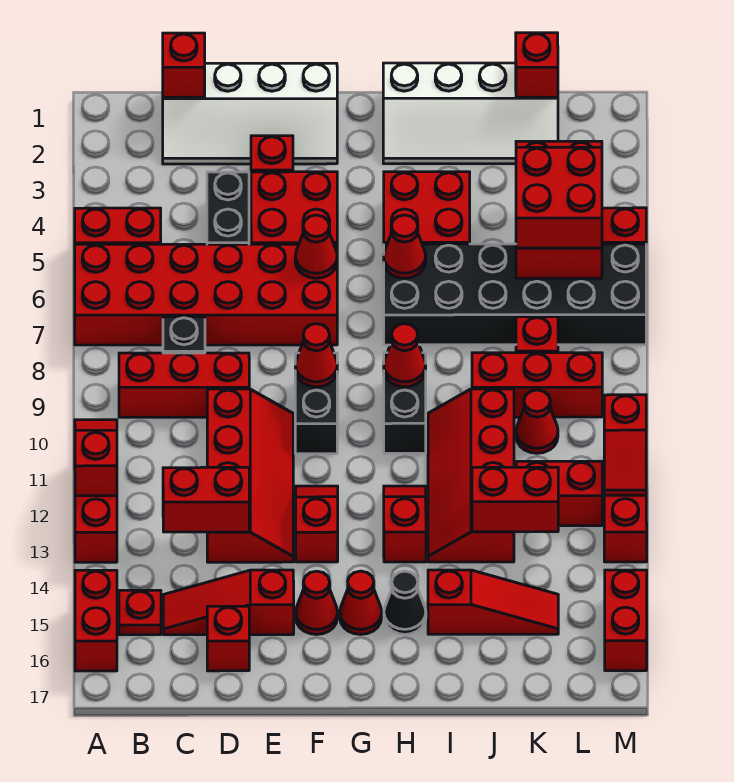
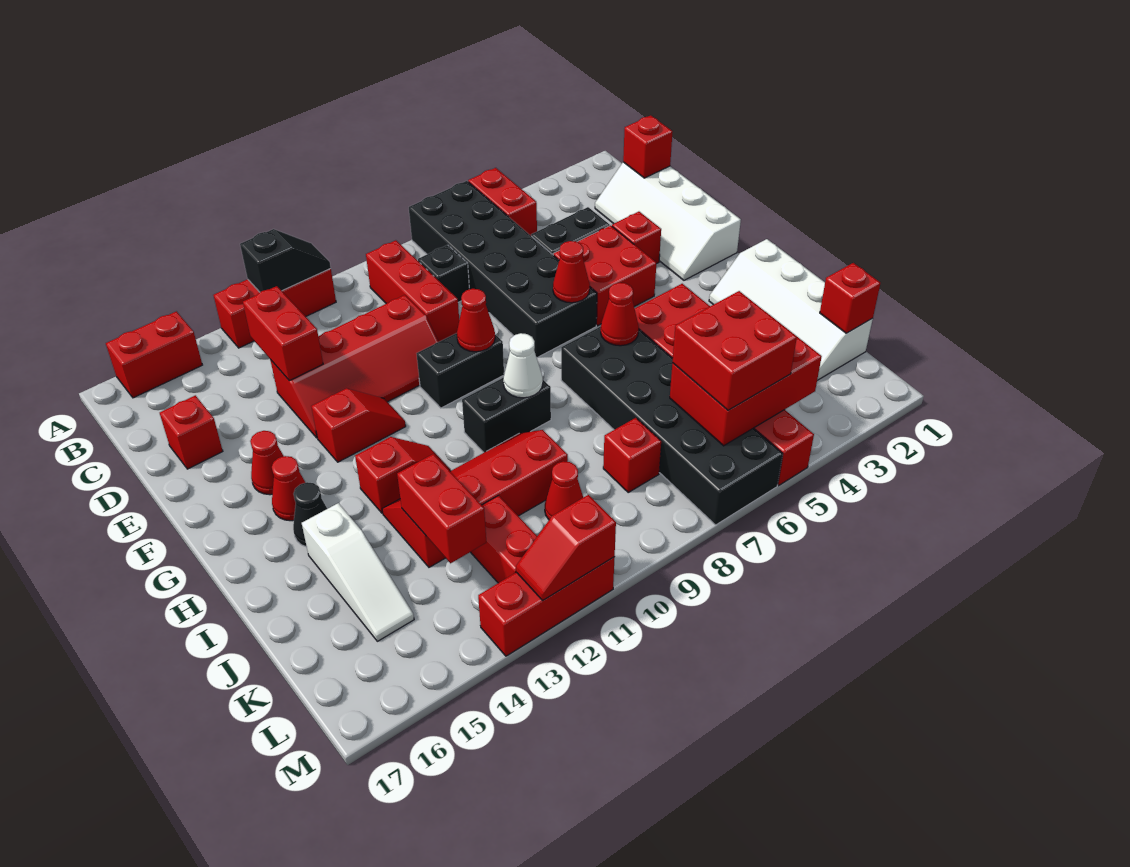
red 2x6 brick [75,244,337,345] -> black 2x6 brick [409,181,597,358]
red 1x2 slope [75,420,117,496] -> black 1x2 slope [240,229,331,292]
red 1x1 plate [119,590,161,635] -> none
red 1x3 slope [163,570,294,635] -> none
red 1x1 cone [384,324,426,387] -> white 1x1 cone [503,333,543,398]
red 1x3 slope [428,570,558,634] -> white 1x3 slope [302,503,414,641]
red 1x3 brick [472,353,602,417] -> none
red 1x2 brick [605,570,647,671] -> none

